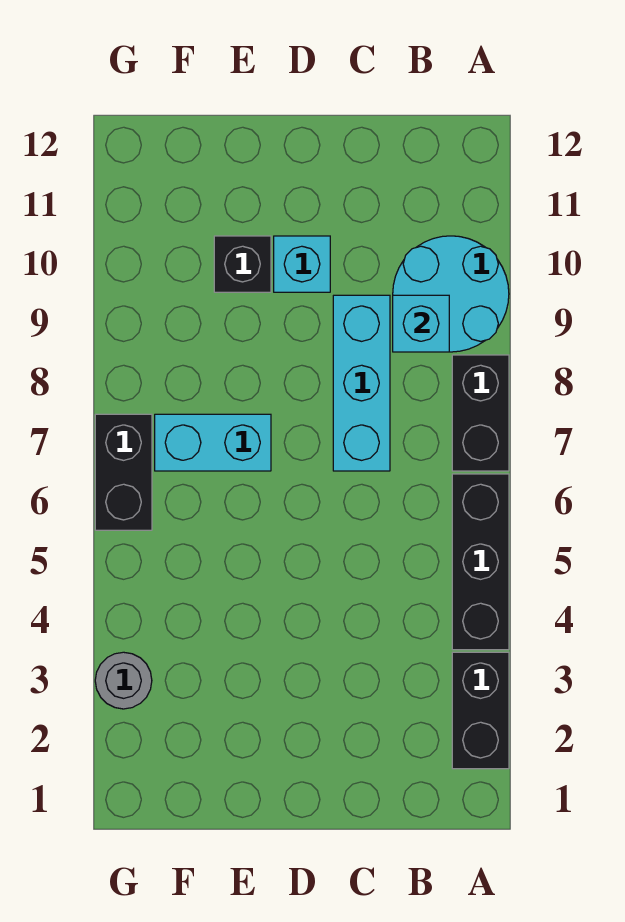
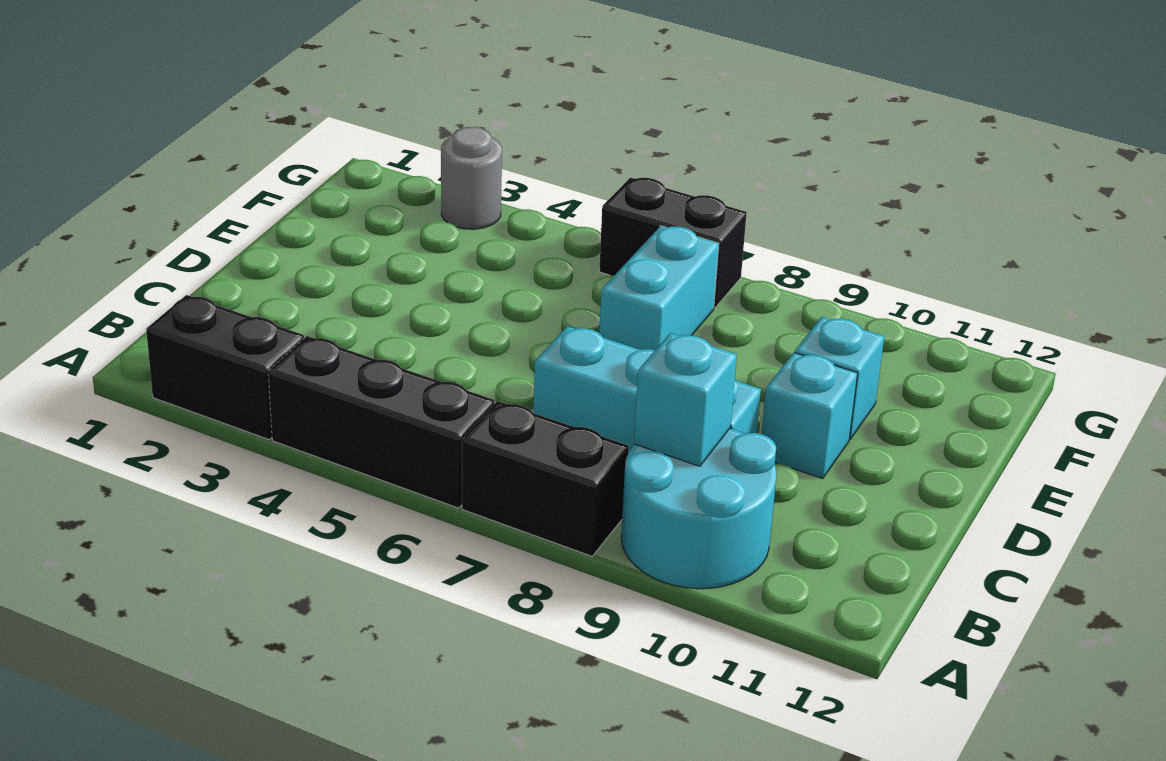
black 1x1 brick [214,236,271,292] -> cyan 1x1 brick [795,317,884,439]

